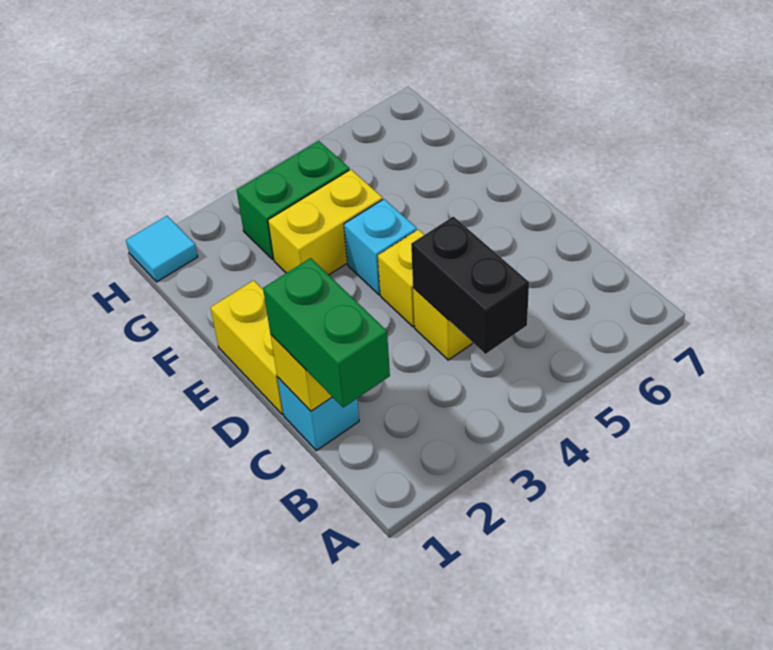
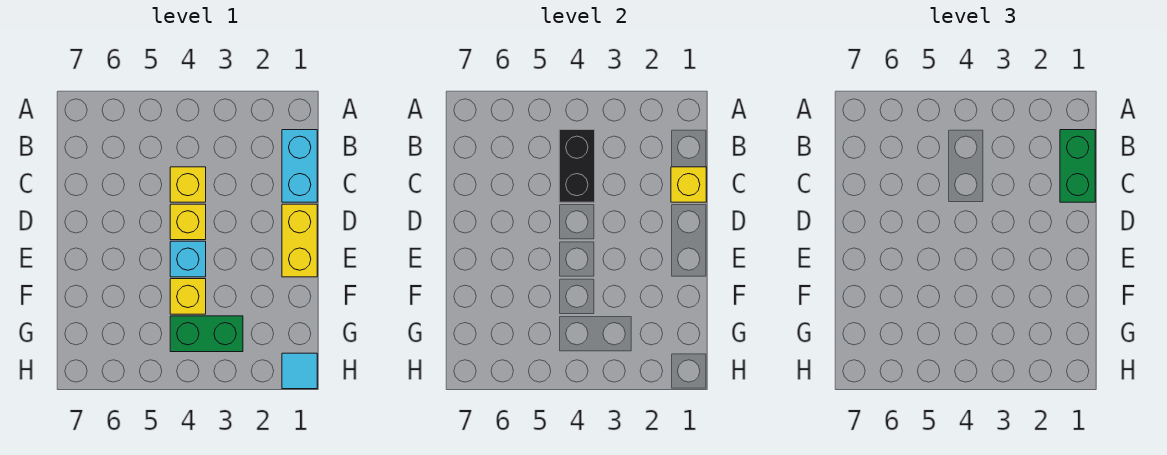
cyan 1x1 brick [277,377,359,451] -> cyan 1x2 brick [282,130,317,202]
yellow 1x2 brick [268,169,383,275] -> yellow 1x1 brick [170,279,206,314]

